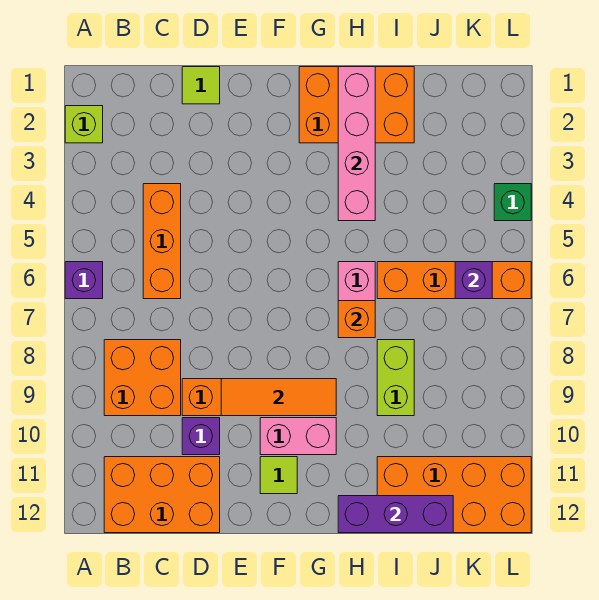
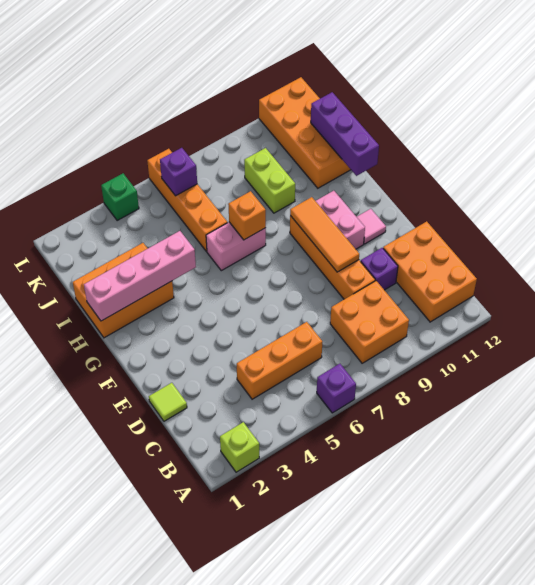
lime 1x1 tile [260,457,297,494] -> pink 1x1 tile [357,209,386,244]
orange 2x3 brick [299,67,414,143] -> orange 2x3 brick turned to [73,243,174,338]
lime 1x2 brick [377,340,414,416] -> lime 1x2 brick turned to [244,148,295,213]

